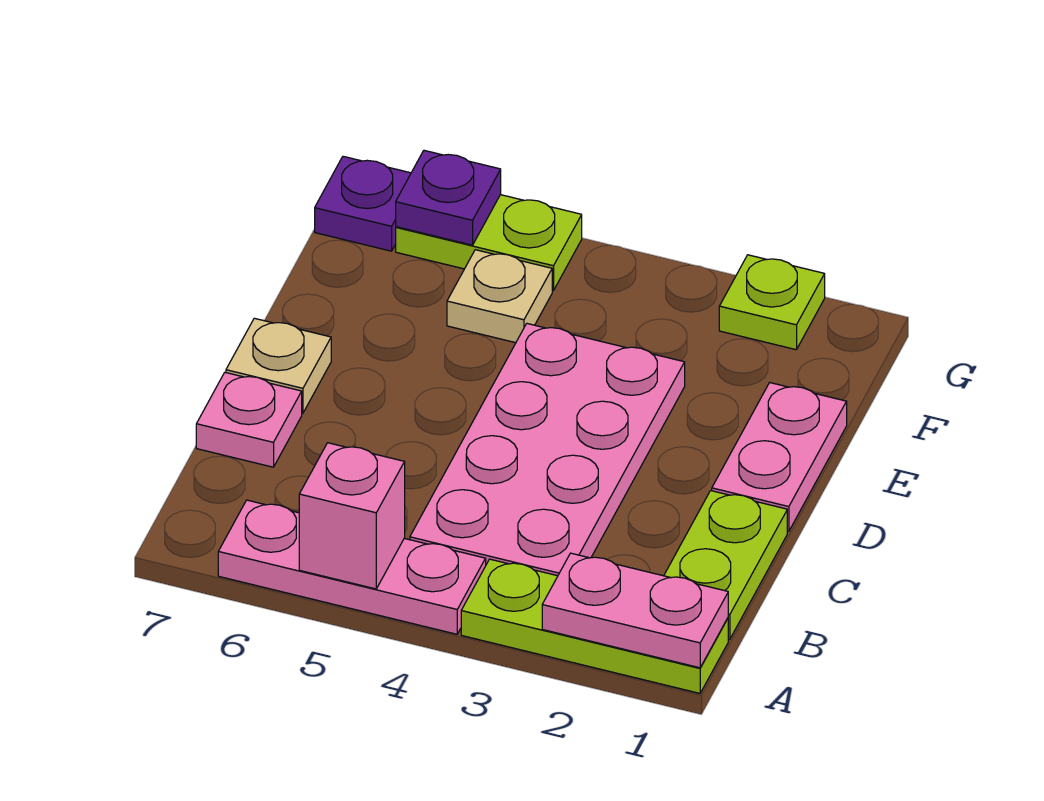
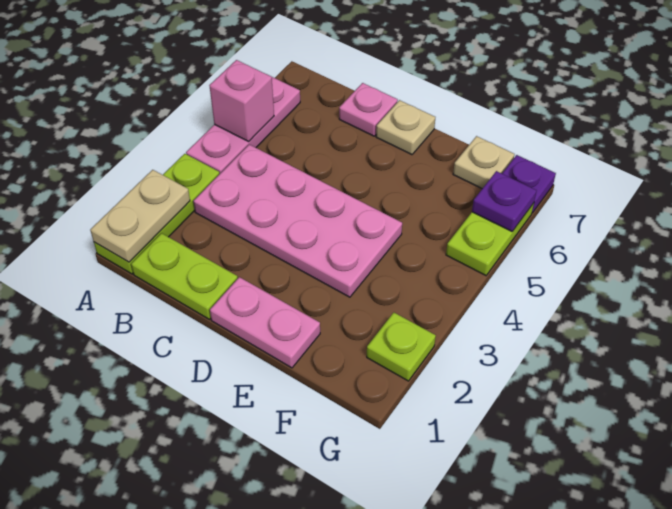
pink 1x2 plate [542,553,728,668] -> tan 1x2 plate [90,170,190,262]
tan 1x1 plate [447,250,552,343] -> tan 1x1 plate moved to [453,136,514,189]

